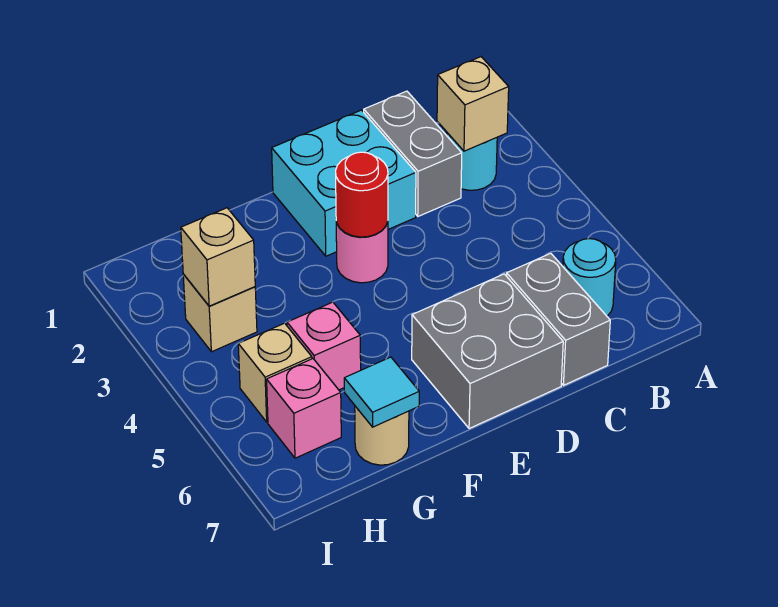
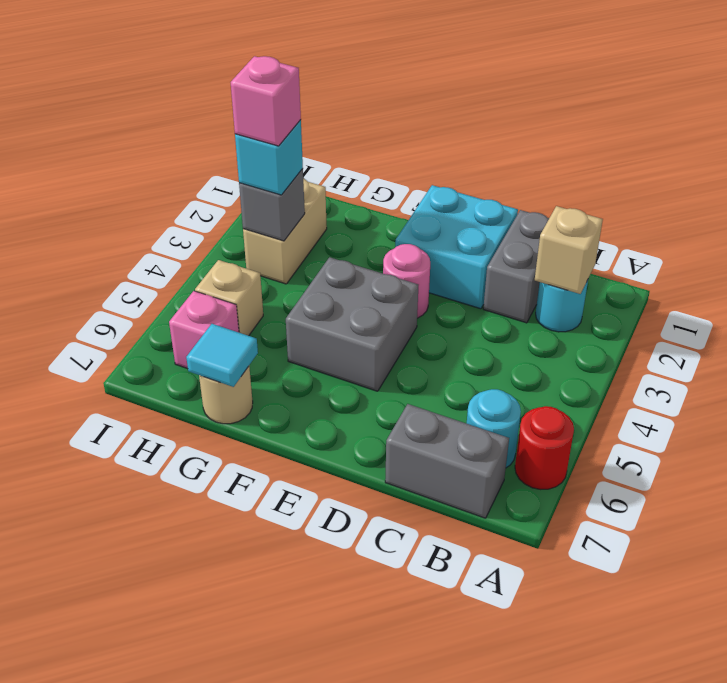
grey 1x2 brick [506,253,610,385] -> grey 1x2 brick turned to [385,404,509,518]
grey 2x2 brick [412,274,563,429] -> grey 2x2 brick moved to [286,257,418,391]
red 1x1 round brick [336,152,388,237] -> red 1x1 round brick moved to [515,406,574,489]
pink 1x1 brick [287,302,361,390] -> pink 1x1 brick moved to [231,56,301,146]
tan 1x1 brick [183,274,257,352] -> tan 1x2 brick [243,179,327,284]
tan 1x1 brick [181,208,255,306] -> grey 1x1 brick [239,169,305,241]
none -> cyan 1x1 brick [235,120,303,195]

